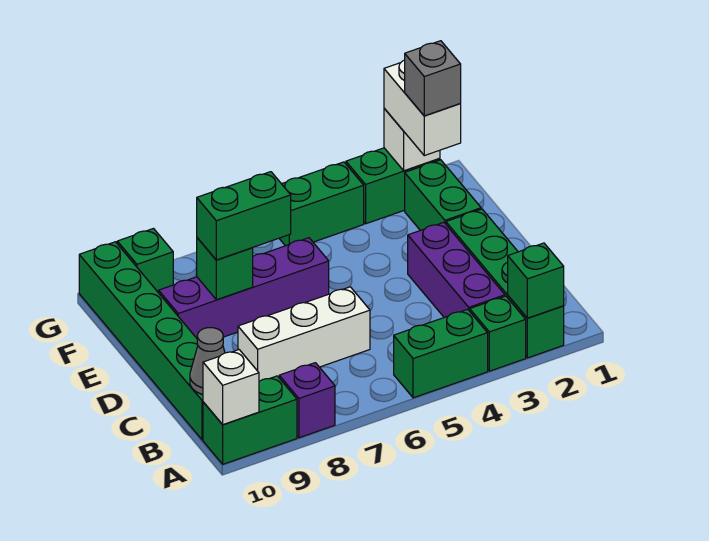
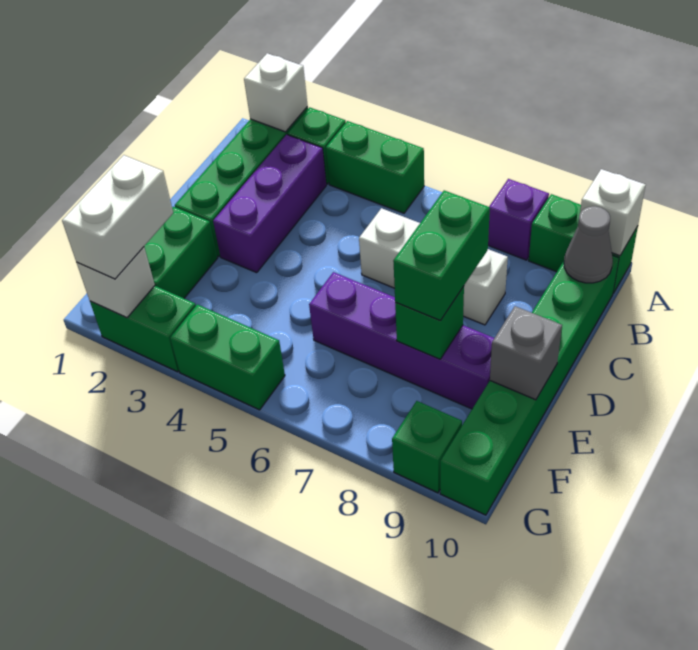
green 1x1 brick [508,243,564,318] -> white 1x1 brick [244,53,308,132]
green 1x2 brick [197,172,291,260] -> green 1x2 brick turned to [393,190,490,321]
grey 1x1 brick [405,41,461,116] -> grey 1x1 brick moved to [490,306,562,400]

